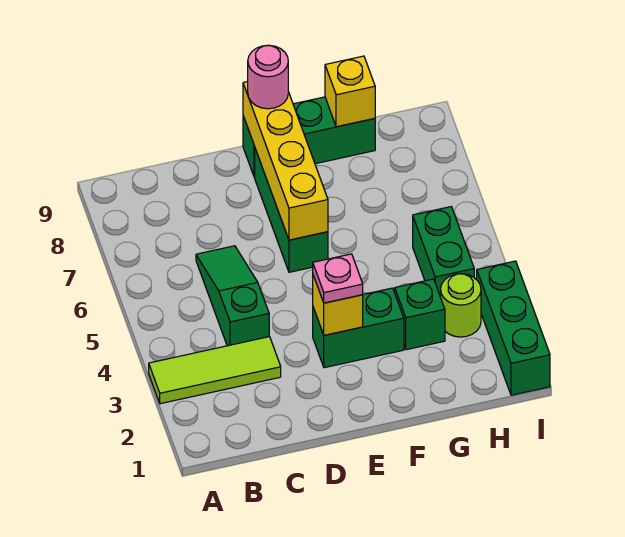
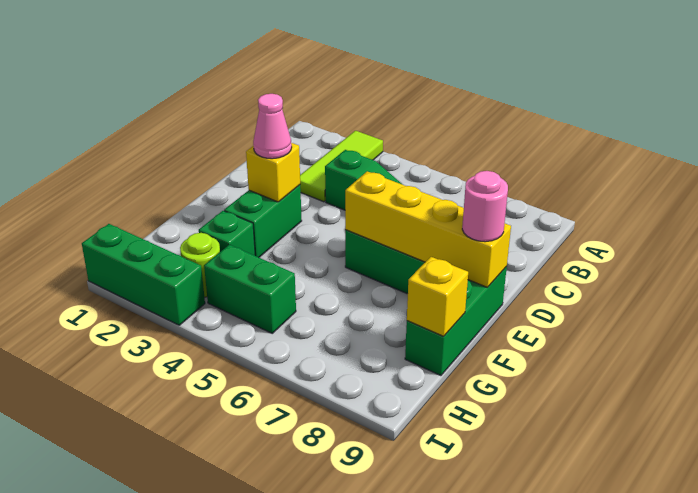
pink 1x1 plate [313,254,363,303] -> pink 1x1 cone [253,94,292,159]

